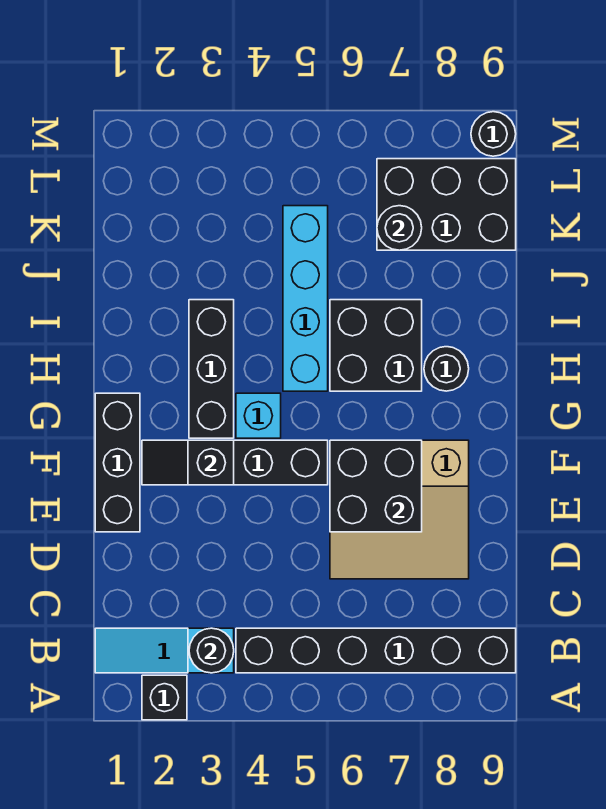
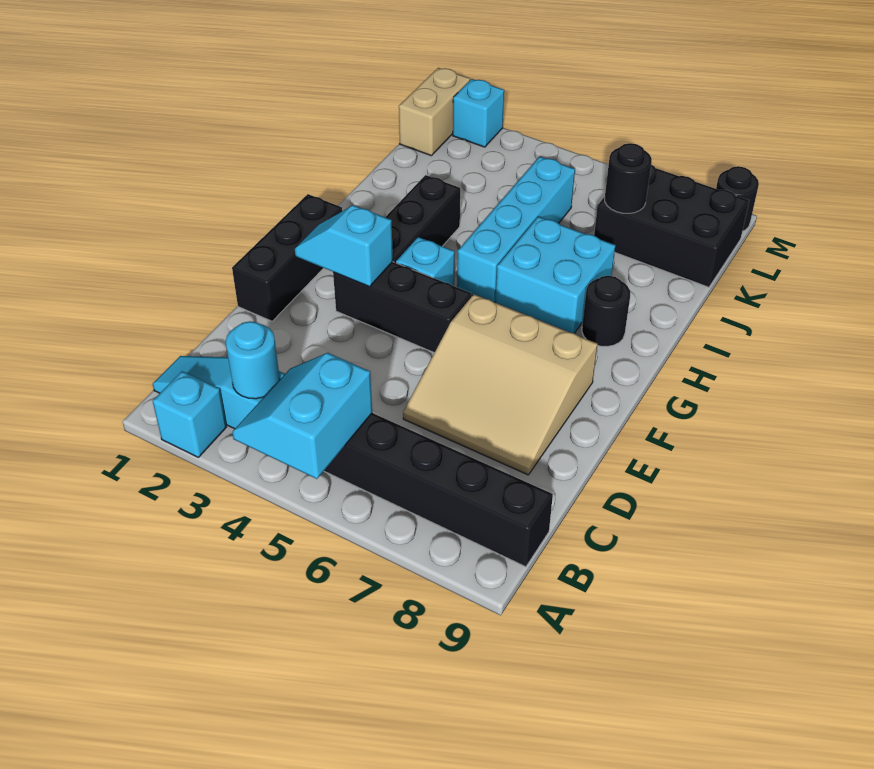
black 1x1 brick [142,675,187,720] -> cyan 1x1 brick [153,371,227,457]
none -> cyan 2x2 slope [232,353,372,479]
black 1x1 round brick [189,628,234,673] -> cyan 1x1 round brick [226,321,280,399]
black 2x2 brick [330,440,422,532] -> none
black 1x2 slope [142,440,234,485] -> cyan 1x2 slope [295,205,393,287]
black 2x2 brick [330,300,422,391] -> cyan 2x2 brick [495,217,616,333]
none -> tan 1x2 brick [399,68,470,156]
none -> cyan 1x1 brick [453,79,504,147]

